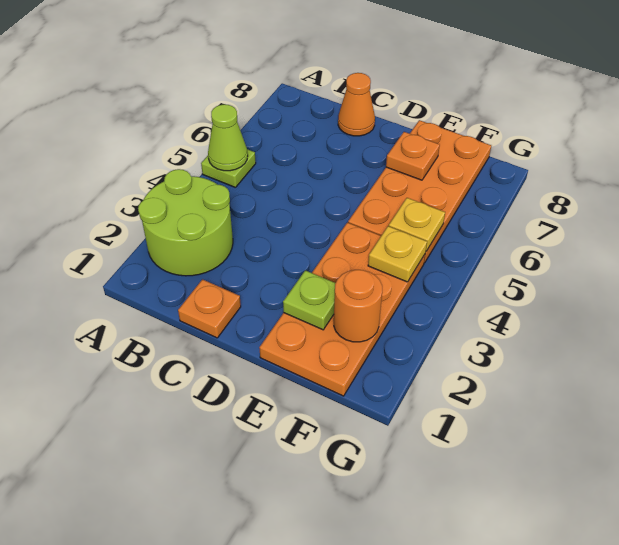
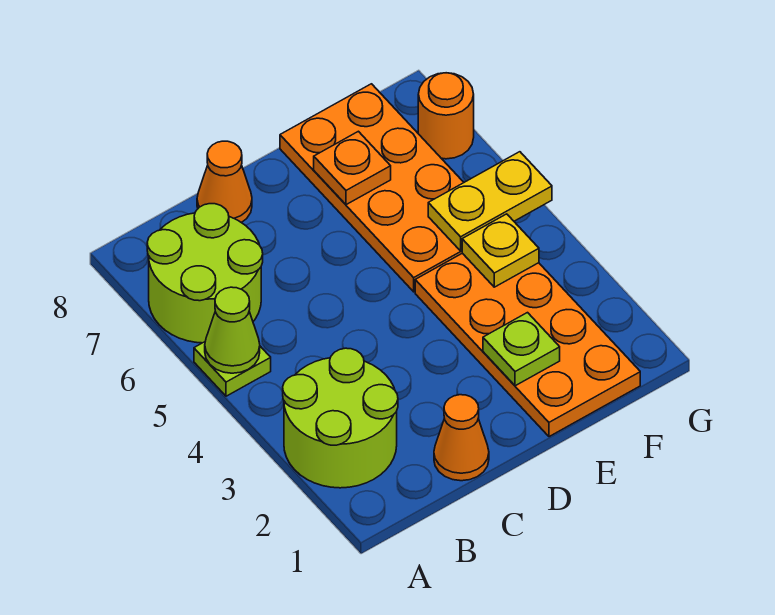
none -> lime 2x2 round brick [147,204,263,343]
orange 1x1 plate [178,279,241,338] -> orange 1x1 cone [434,395,489,481]
orange 1x1 round brick [334,270,382,342] -> orange 1x1 round brick moved to [418,73,474,159]
yellow 1x1 plate [389,198,445,251] -> yellow 1x2 plate [428,152,552,251]

